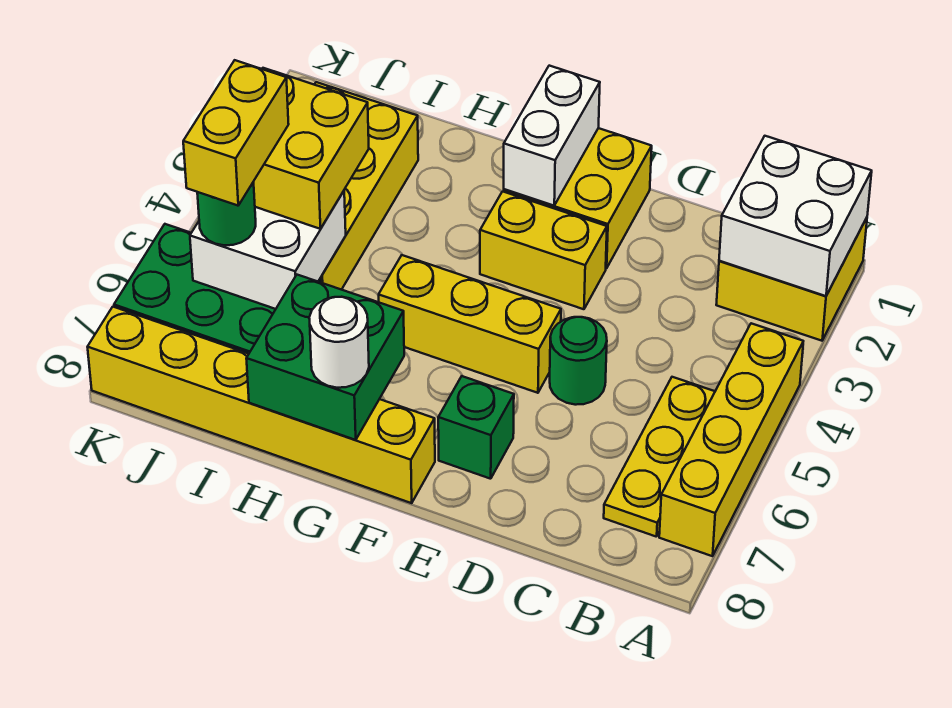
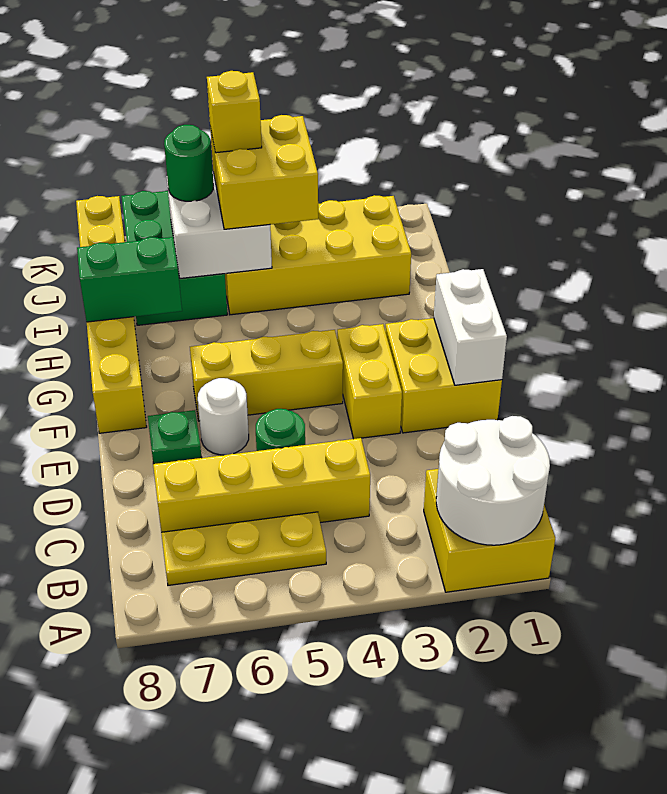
white 2x2 brick [719,136,872,296] -> white 2x2 round brick [436,416,550,545]
yellow 1x4 brick [659,323,803,556] -> yellow 1x4 brick moved to [153,438,370,532]
yellow 1x3 brick [379,255,561,393] -> yellow 1x3 brick turned to [190,330,343,421]
green 1x1 brick [438,376,514,479] -> green 1x1 plate [148,410,202,464]
white 1x2 brick [504,66,600,206] -> white 1x2 brick turned to [434,269,507,385]
green 2x2 brick [246,275,404,440] -> green 1x2 brick [77,237,182,322]
white 1x1 round brick [309,297,369,388] -> white 1x1 round brick moved to [198,378,249,455]
yellow 1x2 brick [183,60,289,206] -> yellow 1x1 brick [207,71,262,153]

